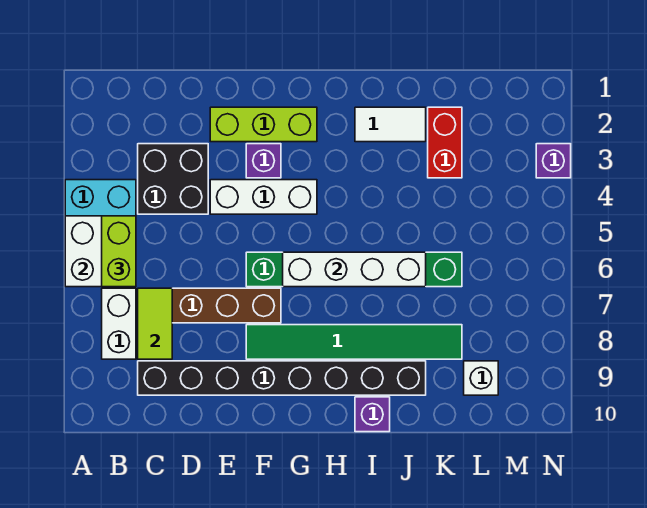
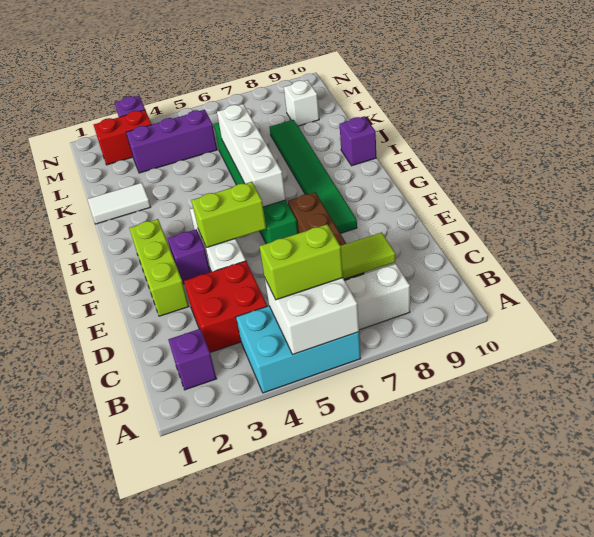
none -> purple 1x1 brick [168,329,217,390]
black 2x2 brick [138,144,208,214] -> red 2x2 brick [184,261,267,352]
black 1x8 brick [138,361,426,395] -> none
none -> lime 1x2 brick [192,182,266,248]
white 1x2 tile [355,107,426,142] -> white 1x2 tile turned to [88,183,151,224]
red 1x2 brick [428,107,462,178] -> red 1x2 brick moved to [94,110,152,165]
none -> purple 1x3 brick [126,110,217,173]

